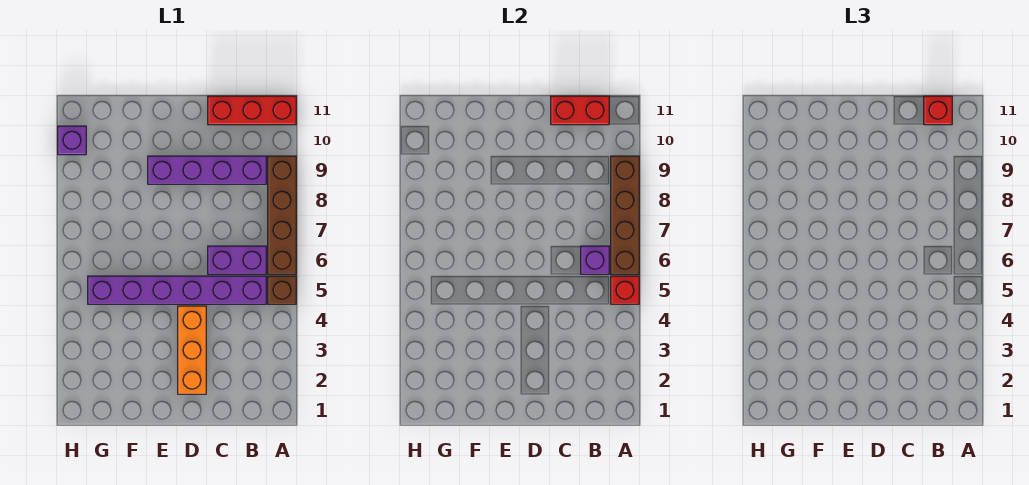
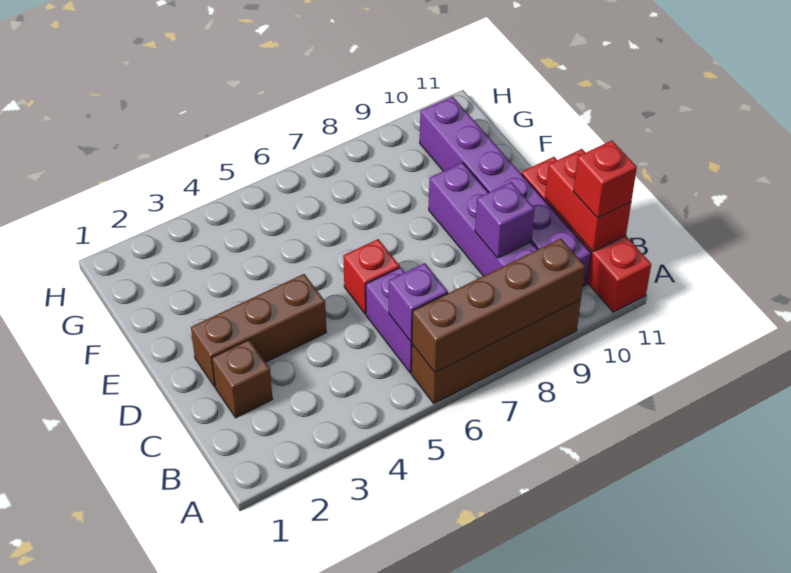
brown 1x1 brick [268,276,296,304] -> brown 1x1 brick moved to [212,340,273,418]
red 1x1 brick [611,276,639,304] -> red 1x1 brick moved to [343,239,400,314]
red 1x3 brick [208,96,296,125] -> red 1x4 brick [521,157,651,312]
purple 1x6 brick [88,276,266,304] -> purple 1x6 brick moved to [420,97,591,286]
orange 1x3 brick [178,306,206,394] -> brown 1x3 brick [191,274,326,387]
purple 1x1 brick [58,126,86,155] -> purple 1x1 brick moved to [475,182,535,258]

